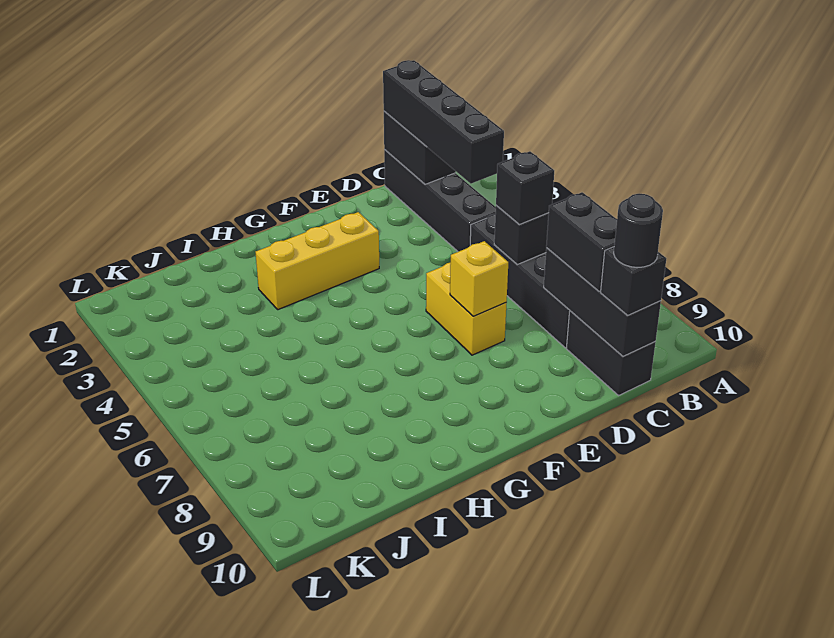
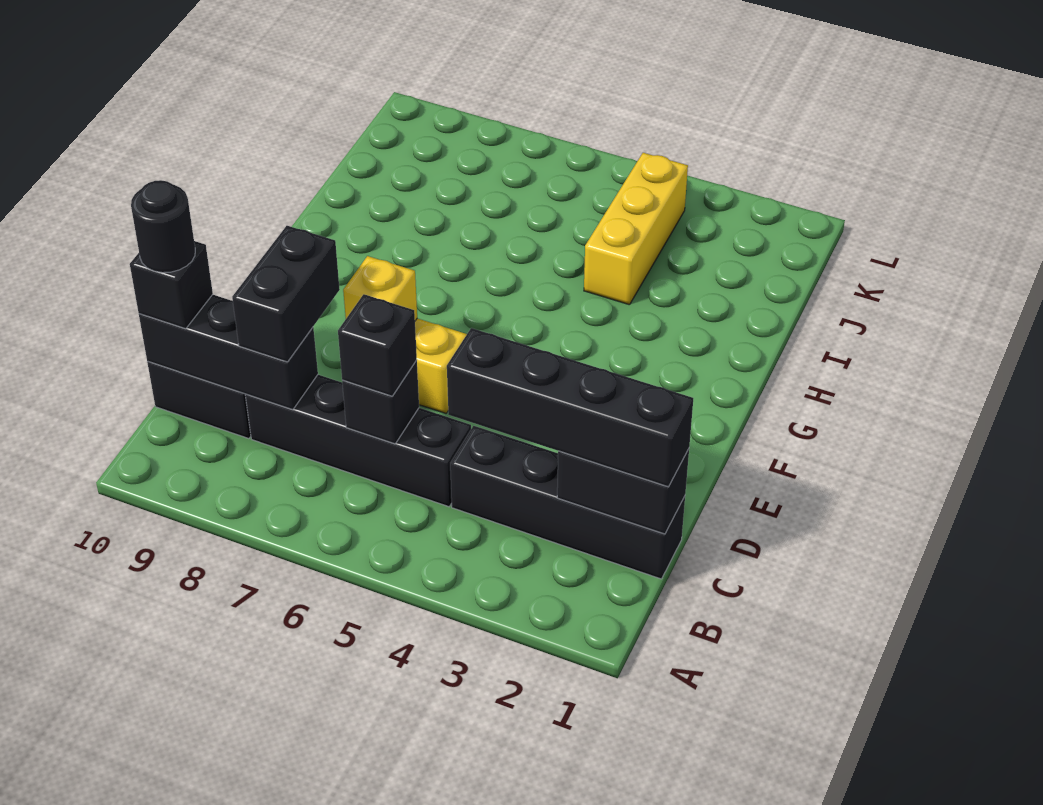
black 1x2 brick [546,192,617,291] -> black 1x2 brick turned to [232,226,340,362]
yellow 1x3 brick [256,212,379,310] -> yellow 1x3 brick moved to [584,153,688,305]

